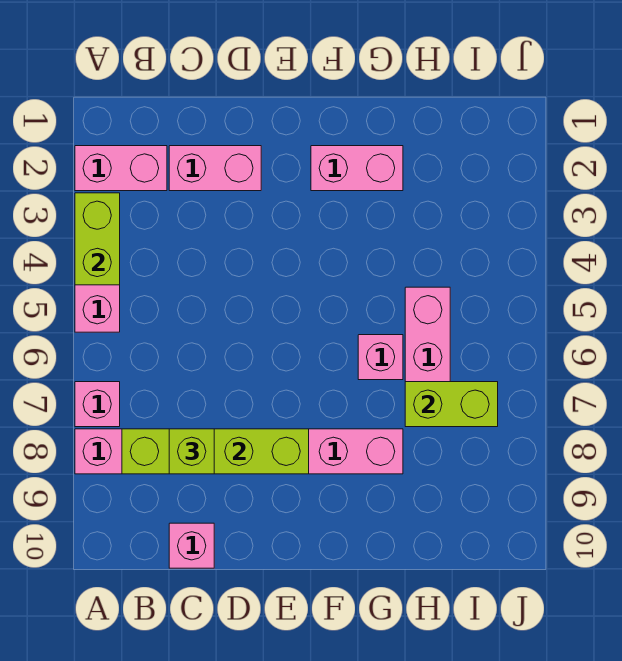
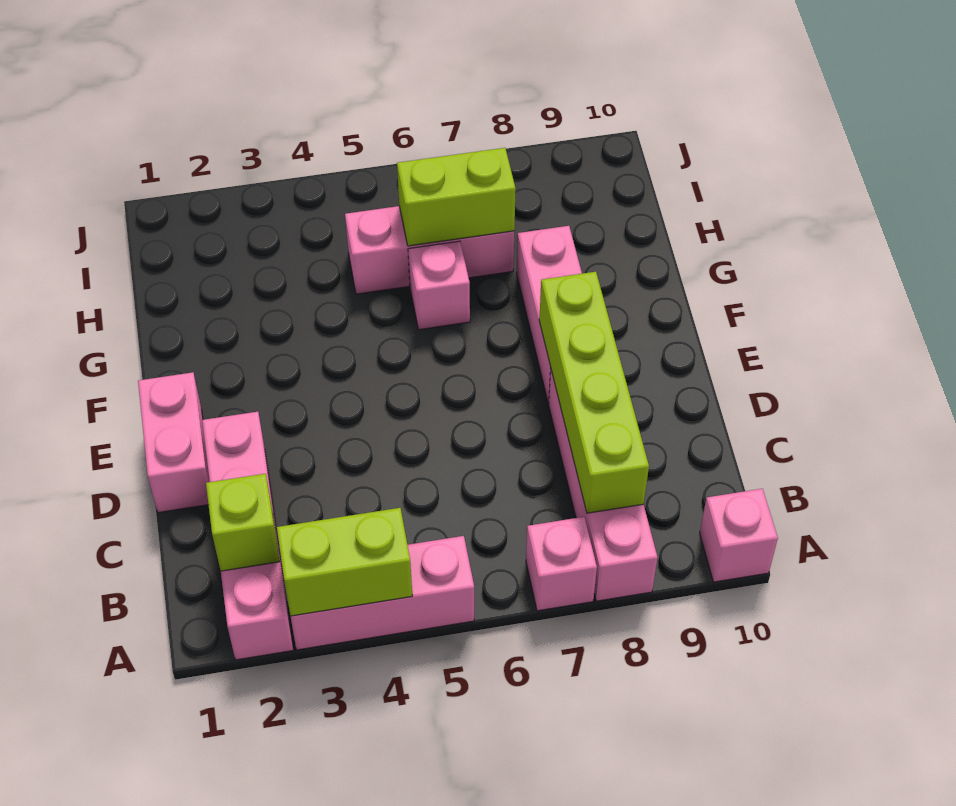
lime 1x1 brick [169,429,214,474] -> lime 1x1 brick moved to [206,474,280,571]
pink 1x1 brick [169,523,214,568] -> pink 1x1 brick moved to [700,489,778,582]
pink 1x2 brick [311,146,403,191] -> pink 1x2 brick moved to [138,372,210,513]
lime 1x2 brick [405,382,498,427] -> lime 1x2 brick turned to [397,148,516,246]

